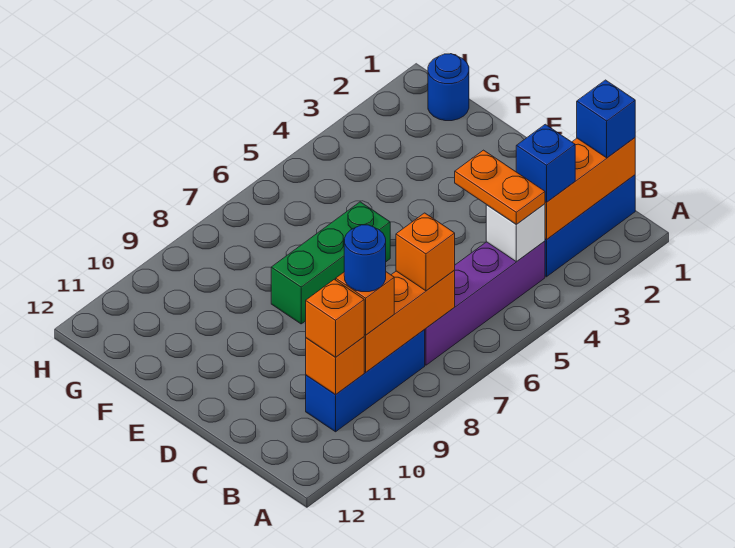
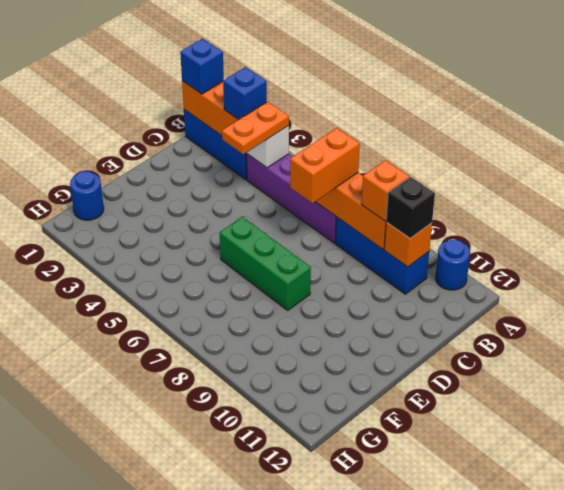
orange 1x1 brick [396,213,455,291] -> orange 1x2 brick [290,128,360,203]
blue 1x1 round brick [344,225,386,292] -> blue 1x1 round brick moved to [436,240,470,290]
orange 1x1 brick [306,279,364,357] -> black 1x1 brick [386,177,435,238]

